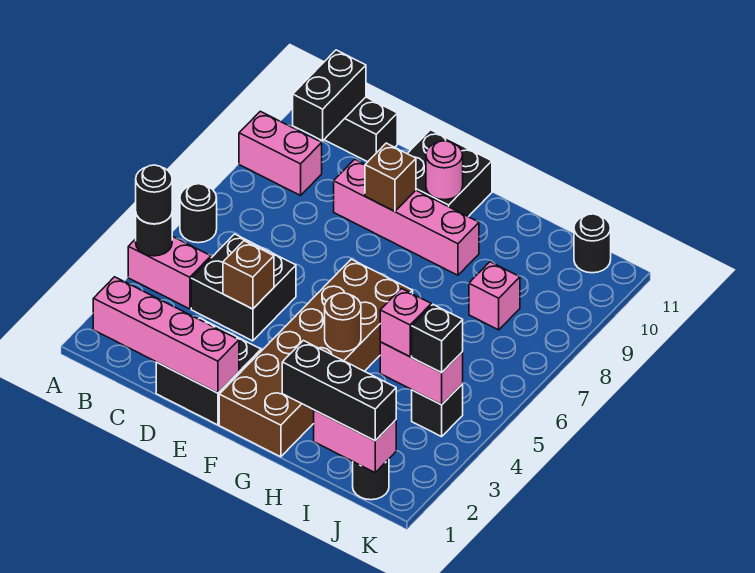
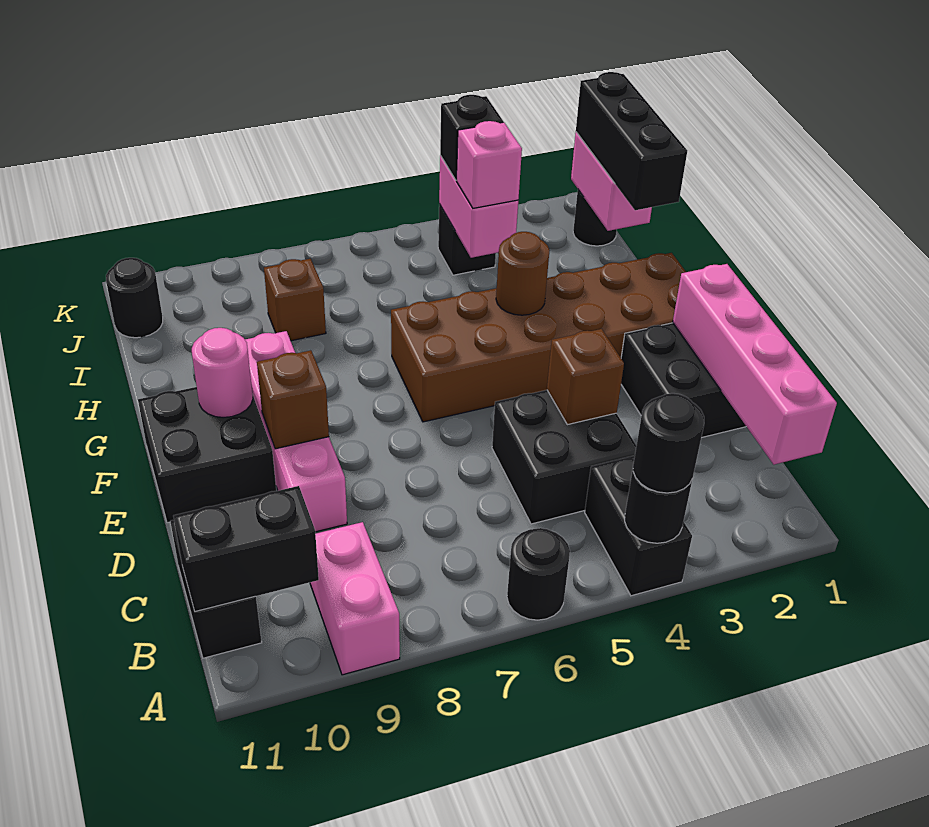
pink 1x2 brick [128,236,211,309] -> black 1x2 brick [585,456,692,596]
pink 1x1 brick [469,262,520,330] -> brown 1x1 brick [264,259,326,341]

